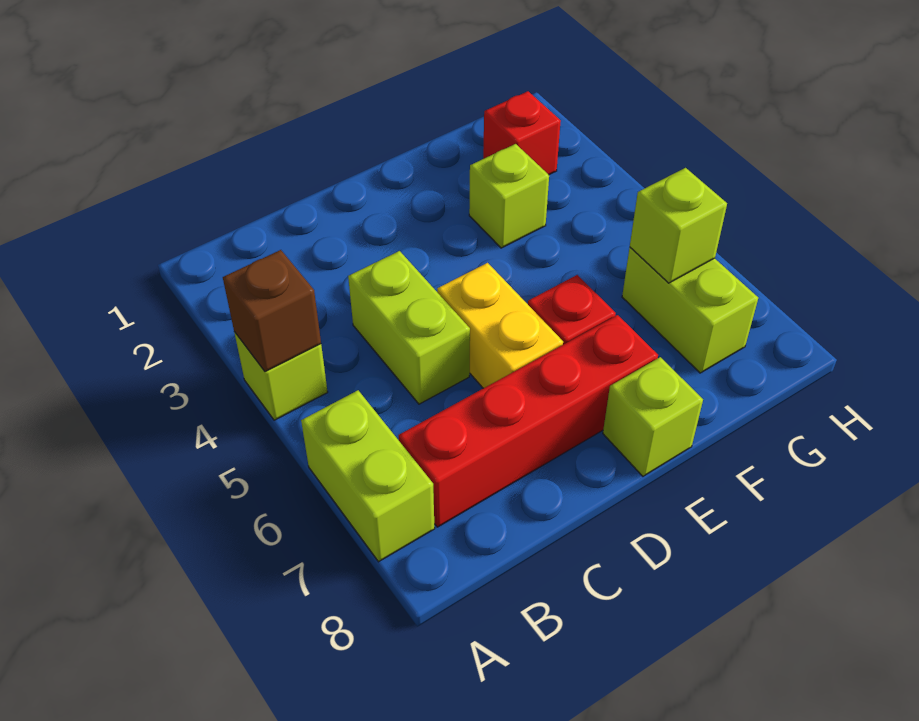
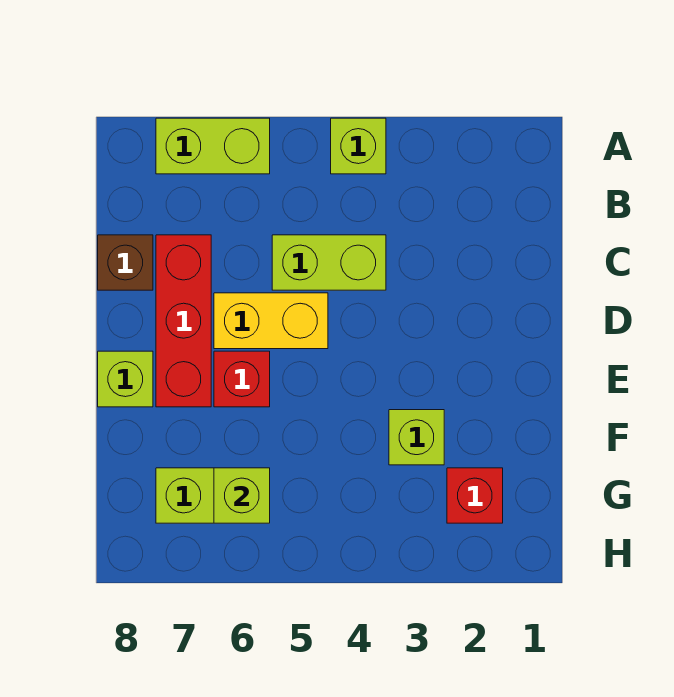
brown 1x1 brick [223,250,321,372] -> brown 1x1 brick moved to [98,235,153,290]
red 1x4 brick [398,315,658,527] -> red 1x3 brick [156,235,211,407]

